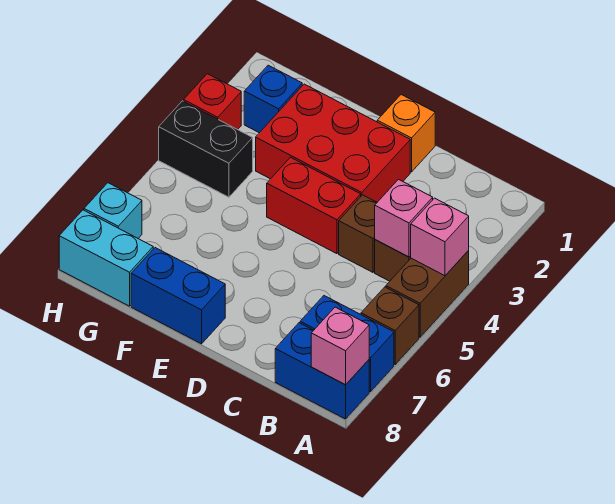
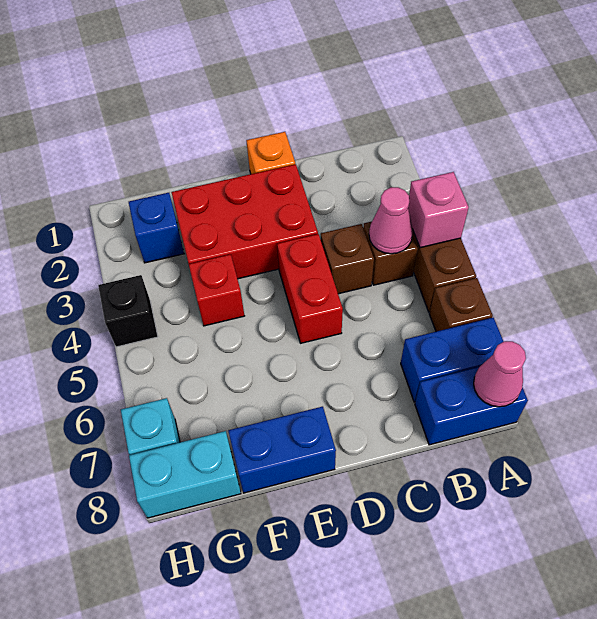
pink 1x1 brick [311,307,369,385] -> pink 1x1 cone [474,341,526,407]
pink 1x1 brick [375,179,433,257] -> pink 1x1 cone [369,187,413,254]
red 1x2 brick [267,157,361,254] -> red 1x2 brick turned to [277,234,343,343]
black 1x2 brick [159,101,253,197] -> black 1x1 brick [98,275,158,347]
red 1x1 brick [184,74,241,130] -> red 1x1 brick moved to [189,254,244,326]

